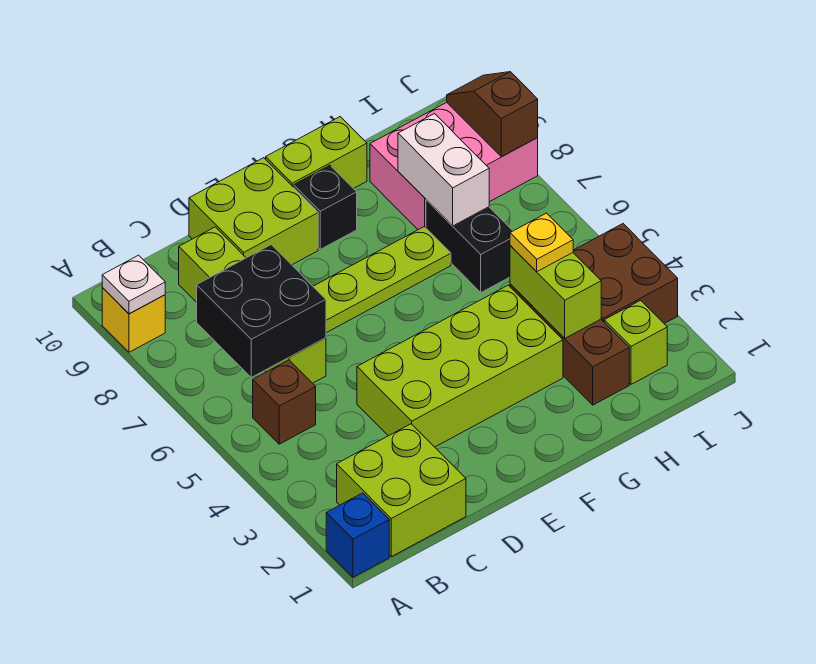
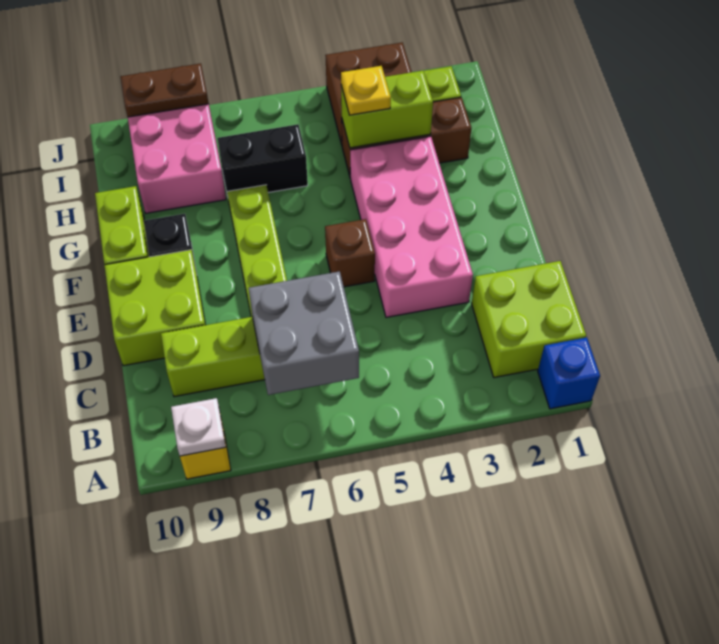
brown 1x1 brick [253,360,316,444] -> brown 1x1 brick moved to [325,219,375,287]
black 2x2 brick [197,245,326,377] -> grey 2x2 brick [248,271,359,395]
lime 2x4 brick [357,285,563,447] -> pink 2x4 brick [350,136,473,317]
white 1x2 brick [398,114,489,226] -> none
brown 1x2 slope [447,72,538,157] -> brown 1x2 plate [121,63,209,117]

